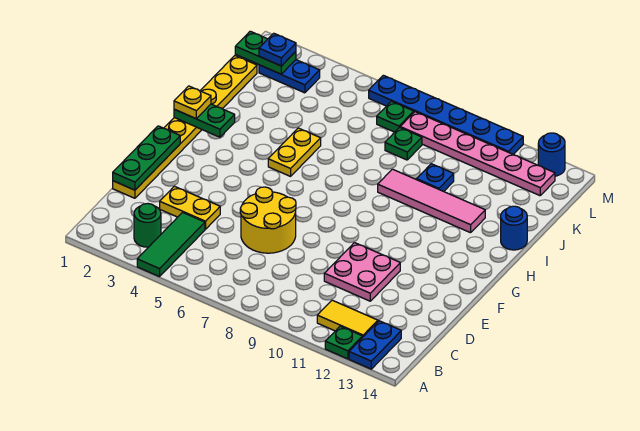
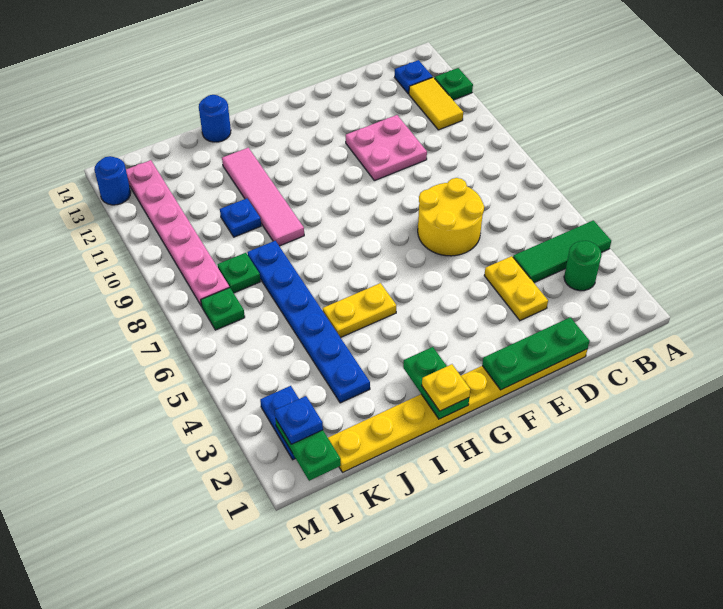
blue 1x2 plate [349,321,401,369] -> blue 1x1 plate [395,60,433,94]
blue 1x6 plate [369,75,523,155] -> blue 1x6 plate moved to [248,241,370,403]

